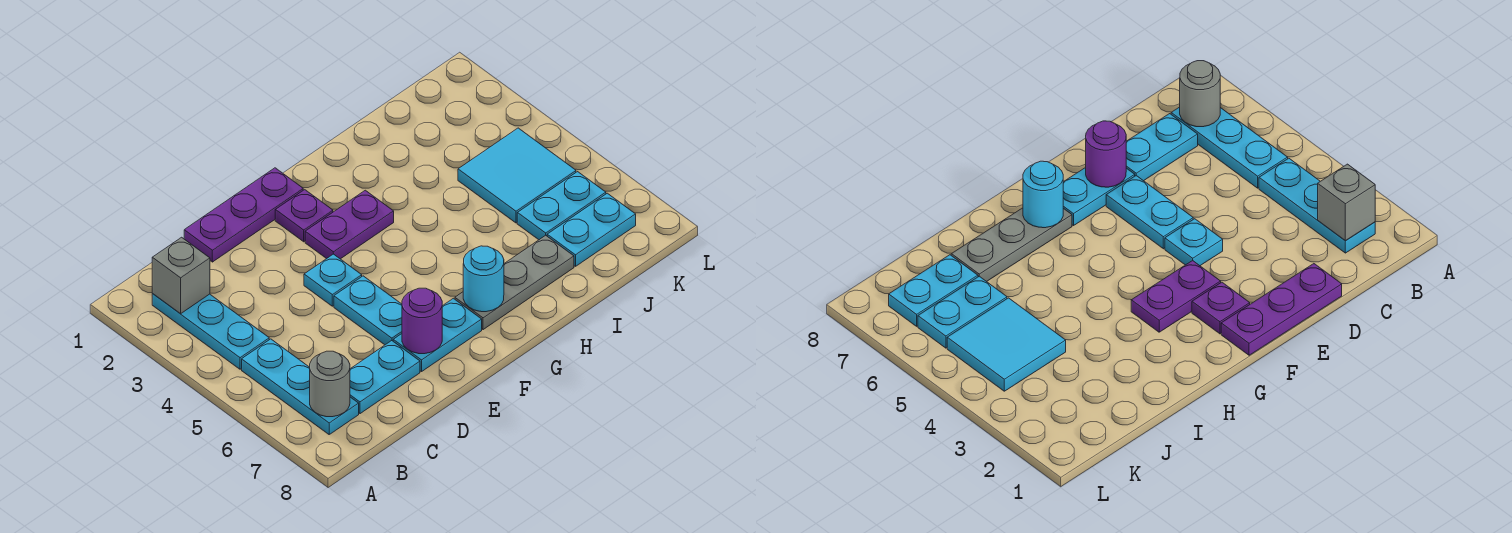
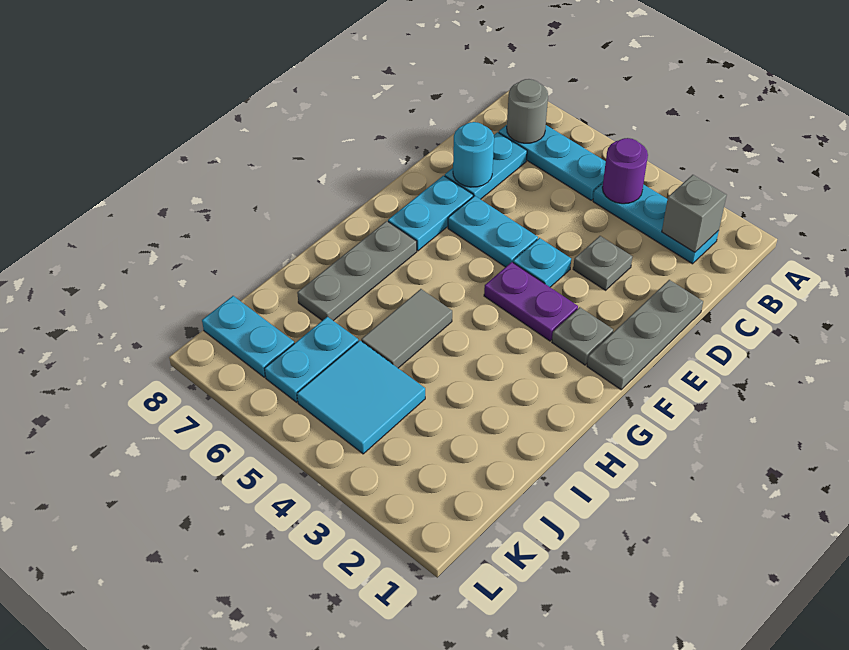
purple 1x3 plate [184,168,303,262] -> grey 1x3 plate [587,280,703,390]
none -> grey 1x1 plate [573,236,632,290]
purple 1x1 round brick [402,288,442,354] -> purple 1x1 round brick moved to [602,138,648,204]
purple 1x1 plate [275,190,333,242] -> grey 1x1 plate [552,307,613,365]
purple 1x2 plate [305,190,394,259] -> purple 1x2 plate turned to [484,262,578,341]
cyan 1x1 round brick [463,246,504,312] -> cyan 1x1 round brick moved to [453,122,494,187]
none -> grey 1x2 tile [361,289,452,368]
cyan 1x2 plate [547,193,636,266] -> cyan 1x2 plate turned to [202,296,294,377]

